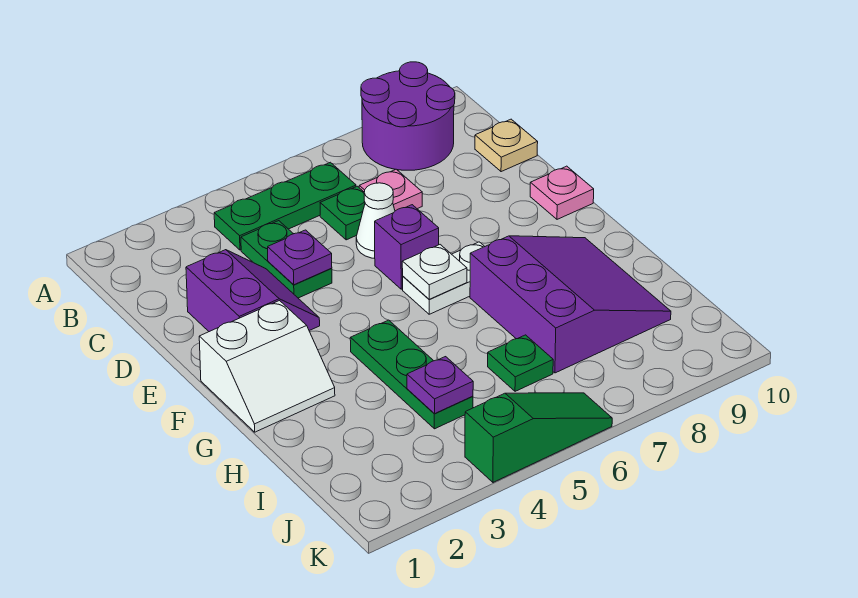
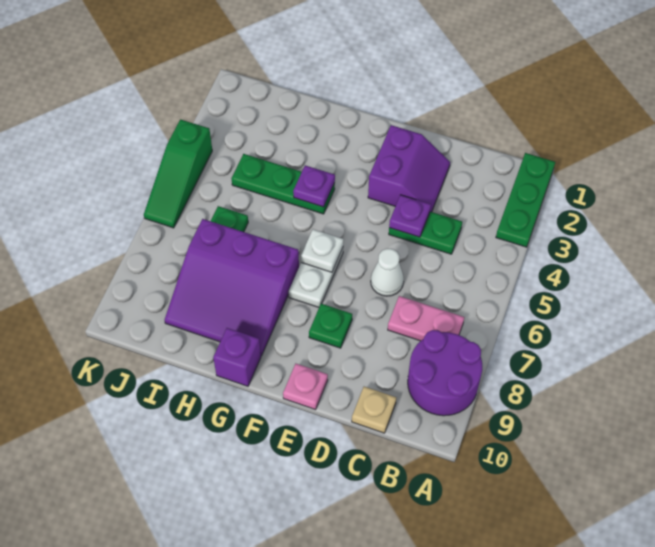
green 1x3 plate [214,162,356,250] -> green 1x3 plate moved to [496,153,555,247]
green 1x1 plate [320,186,365,240] -> green 1x1 plate moved to [309,304,352,348]
pink 1x1 plate [359,169,422,211] -> pink 1x2 plate [388,296,464,341]
purple 2x2 slope [186,250,320,332] -> purple 2x2 slope turned to [368,125,450,212]
purple 1x1 brick [375,205,439,289] -> purple 1x1 brick moved to [213,328,261,386]
white 2x2 slope [199,301,335,432] -> none
purple 1x1 plate [407,357,473,414] -> purple 1x1 plate moved to [293,165,335,207]

